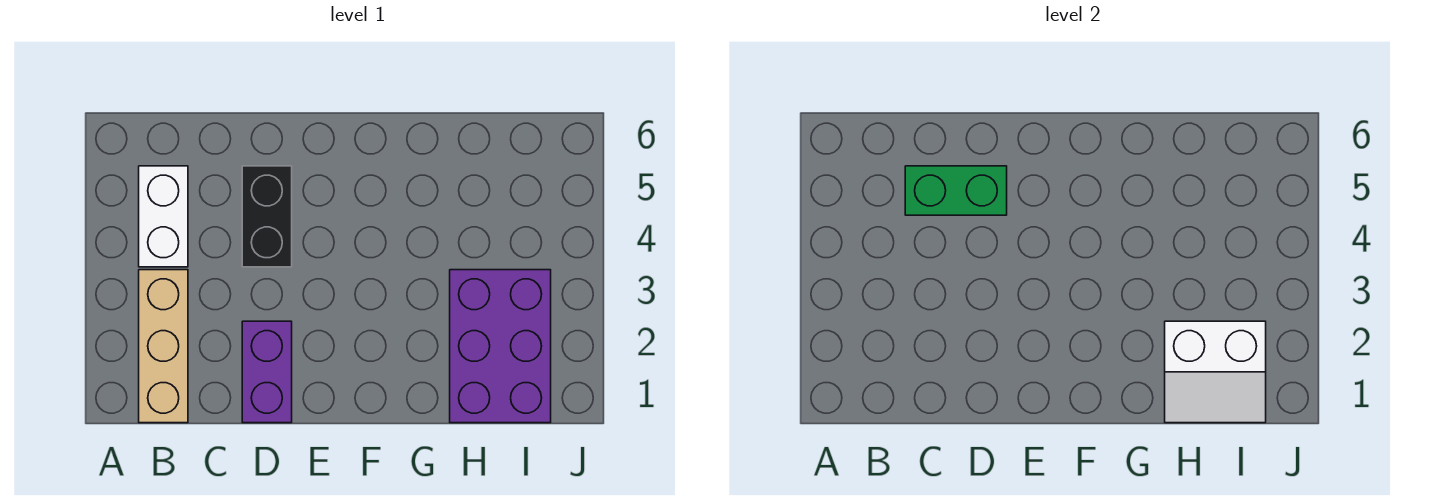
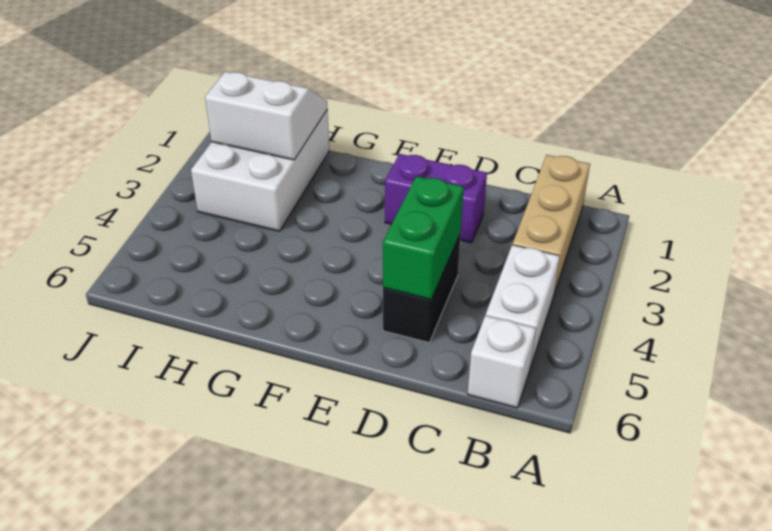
none -> white 1x1 brick [468,315,536,408]
green 1x2 brick [905,166,1007,215] -> green 1x2 brick turned to [383,176,464,299]
purple 1x2 brick [242,321,292,423] -> purple 1x2 brick turned to [385,154,487,243]
purple 2x3 brick [450,270,551,423] -> white 2x3 brick [191,110,329,231]

